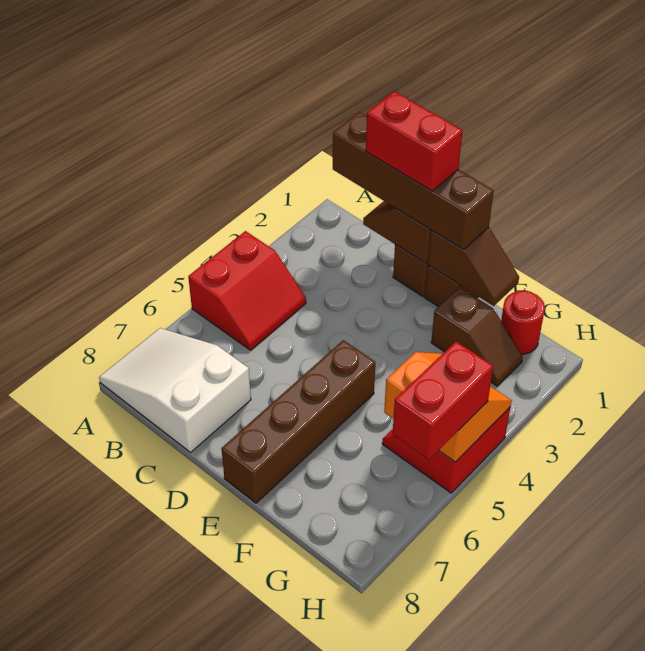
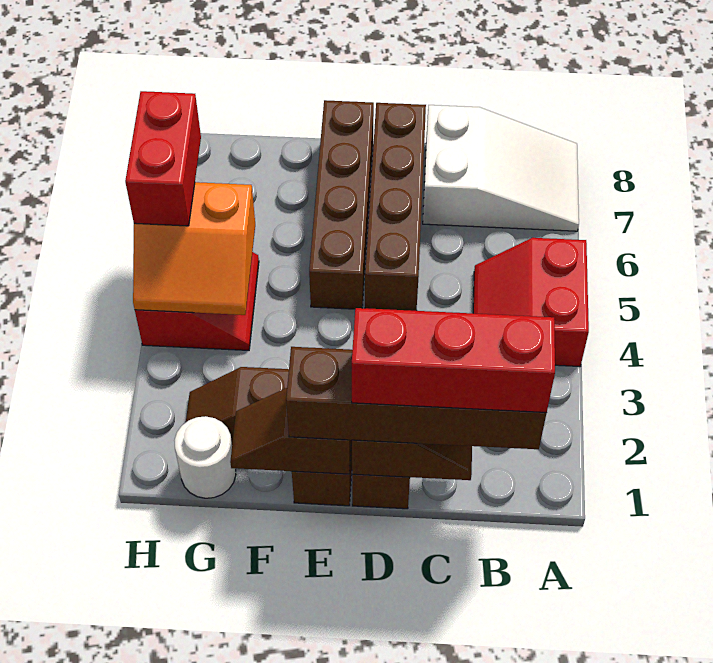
red 1x2 brick [366,91,463,191] -> red 1x3 brick [352,308,555,413]
none -> brown 1x4 brick [365,103,426,311]
red 1x1 round brick [501,291,545,354] -> white 1x1 round brick [174,416,236,498]

